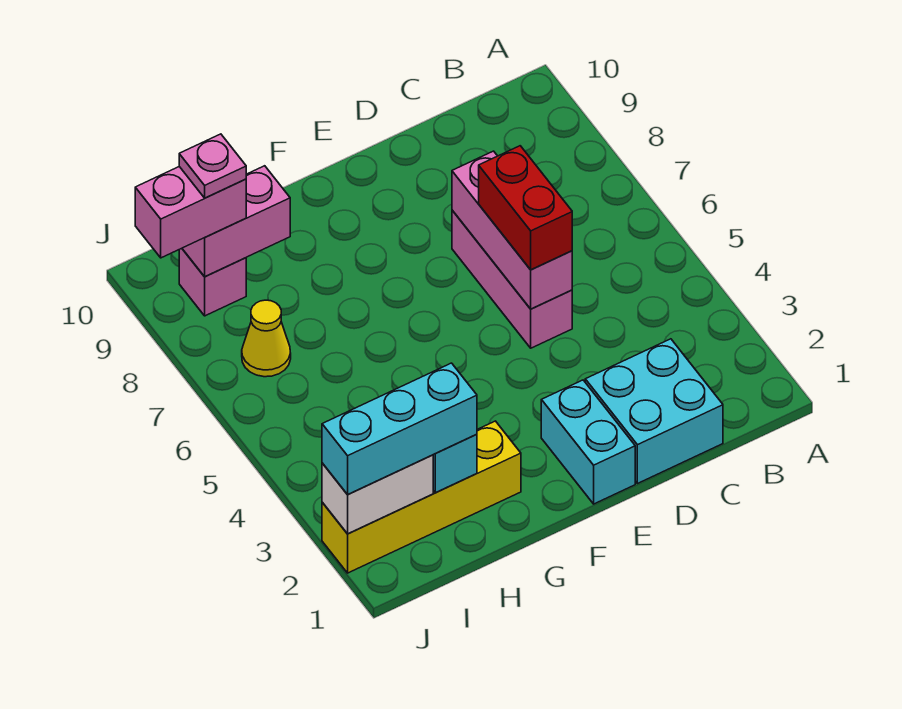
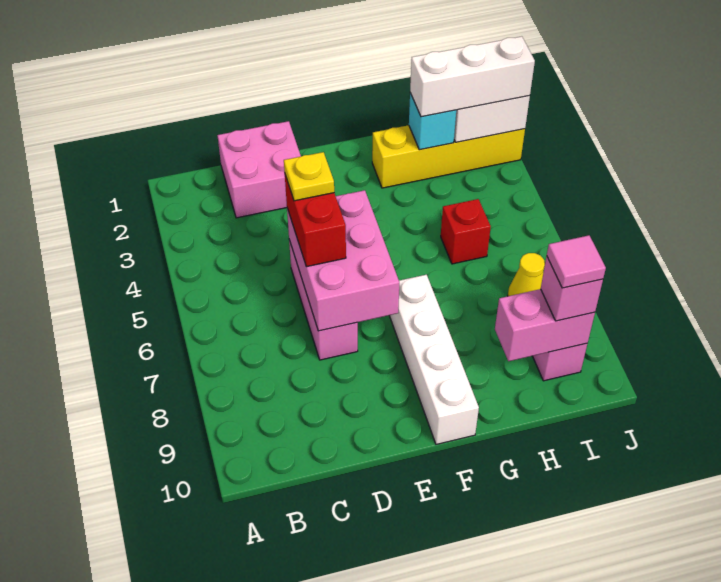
cyan 2x2 brick [585,339,723,484] -> pink 2x2 brick [217,121,301,218]
pink 1x3 brick [452,151,572,309] -> pink 2x3 brick [287,190,399,331]
none -> yellow 1x1 plate [284,152,334,201]
cyan 1x2 brick [541,380,635,504] -> none
none -> white 1x4 brick [389,275,479,444]
cyan 1x3 brick [322,363,477,495] -> white 1x3 brick [410,36,535,117]
none -> red 1x1 brick [441,199,491,264]
pink 1x2 brick [135,167,246,258] -> pink 1x1 brick [541,256,603,321]
pink 1x1 plate [179,134,246,198] -> pink 1x1 tile [547,235,606,288]

